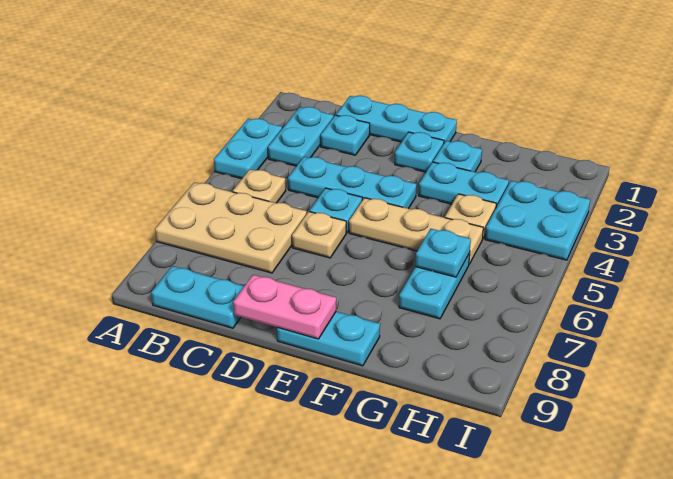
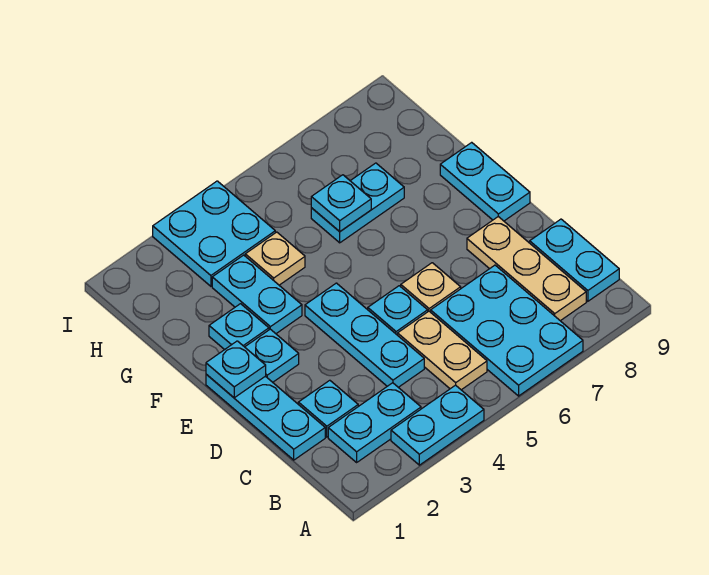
tan 2x3 plate [155,182,307,273] -> cyan 2x3 plate [431,265,583,396]
tan 1x1 plate [232,169,286,203] -> tan 1x2 plate [398,311,487,390]
pink 1x2 plate [233,275,336,339] -> none
none -> cyan 1x1 plate [206,341,266,398]
tan 1x3 plate [349,198,483,264] -> tan 1x3 plate moved to [467,217,586,321]

